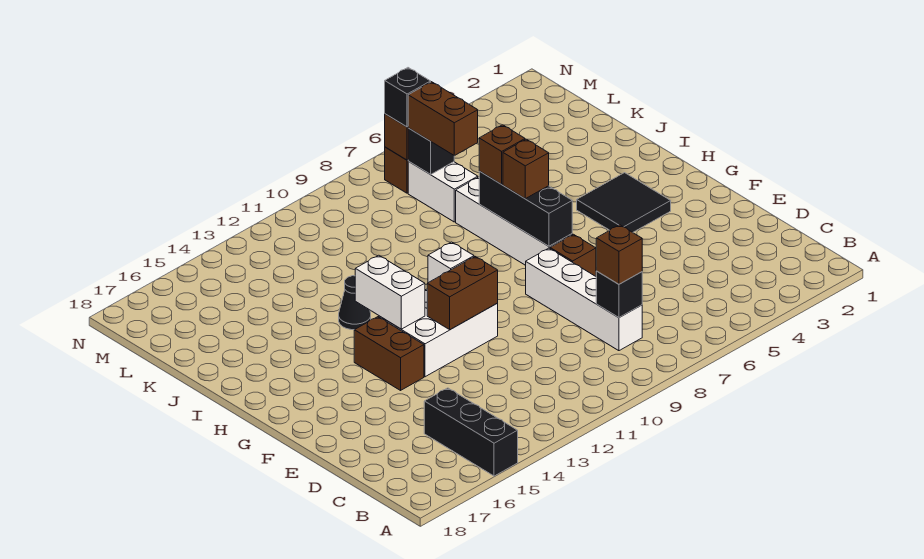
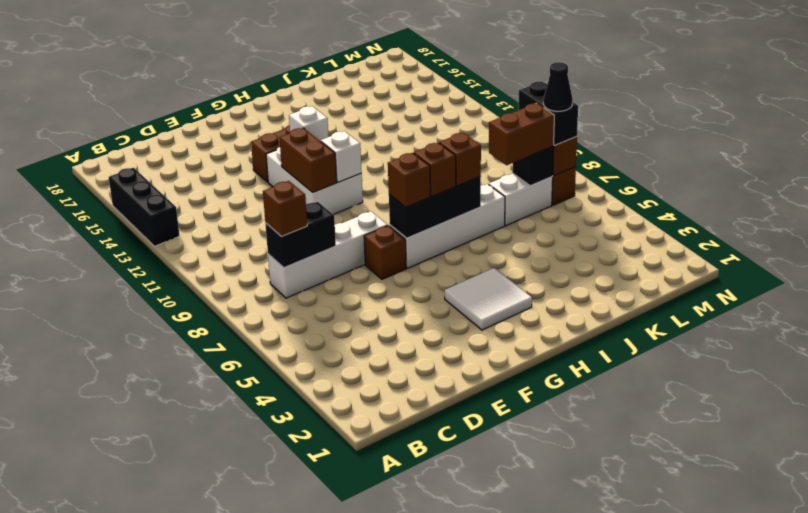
black 1x3 brick [424,388,518,476] -> black 1x3 brick turned to [109,168,179,246]
black 1x1 brick [596,271,642,318] -> black 1x2 brick [265,202,336,268]
black 2x2 tile [577,173,671,232] -> white 2x2 tile [445,268,532,330]
none -> brown 1x1 brick [388,153,430,207]
white 1x2 brick [355,255,425,329] -> white 1x1 brick [289,106,329,141]
black 1x1 cone [339,276,371,330] -> black 1x1 cone moved to [543,62,573,111]
black 1x1 brick [385,68,431,127] -> black 1x2 brick [519,82,578,145]

